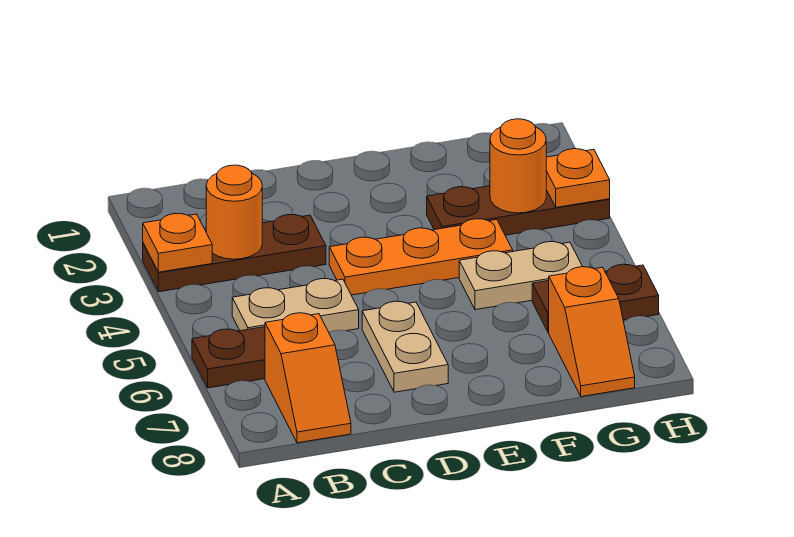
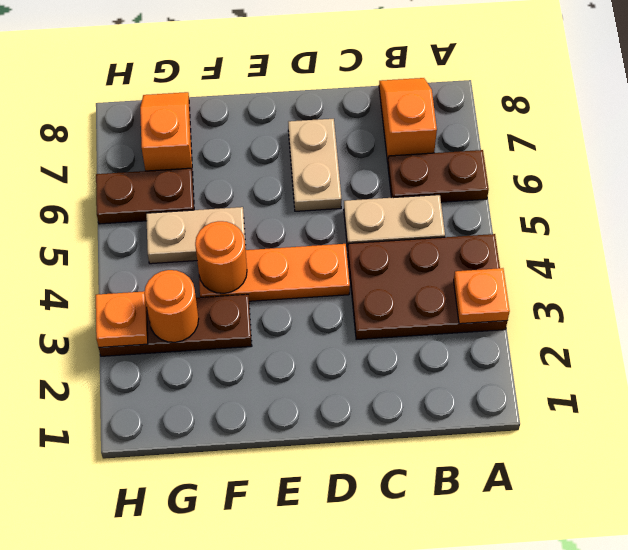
brown 1x3 plate [143,214,326,292] -> brown 2x3 plate [348,234,507,340]
orange 1x1 round brick [206,165,262,259] -> orange 1x1 round brick moved to [195,221,247,293]

